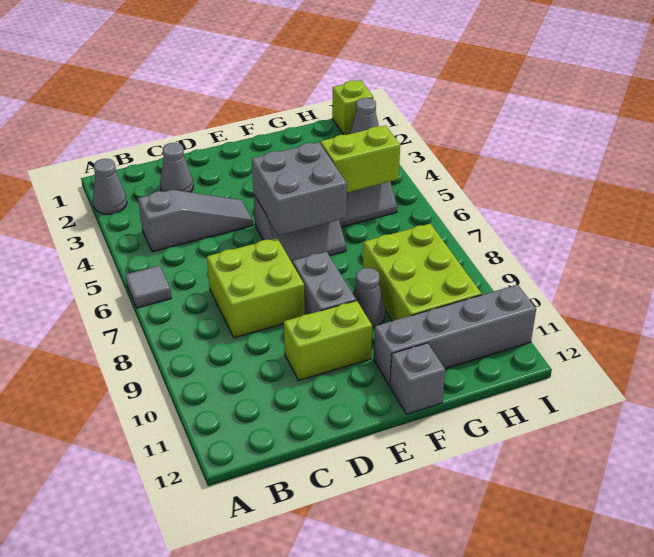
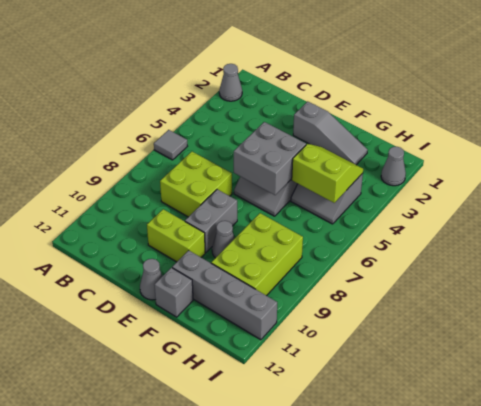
grey 1x3 slope [138,190,253,252] -> grey 1x3 slope moved to [293,101,368,165]
grey 1x1 cone [160,143,193,192] -> grey 1x1 cone moved to [140,259,162,300]
lime 1x1 brick [332,81,373,135] -> none

